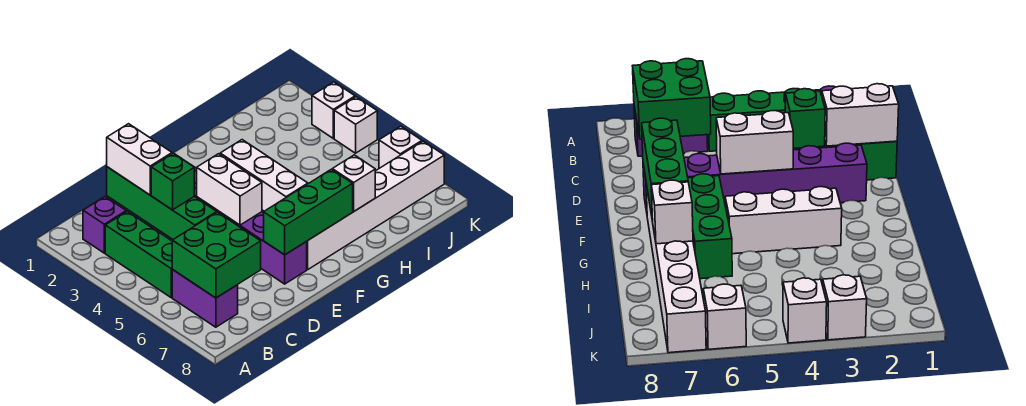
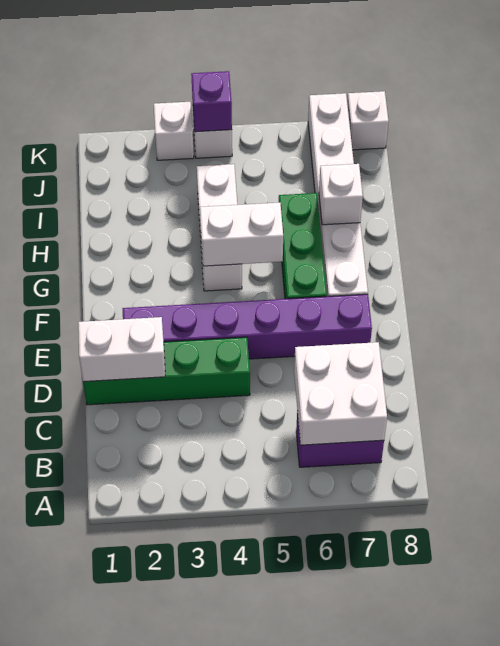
purple 1x1 brick [83,197,126,253] -> purple 1x1 brick moved to [191,71,232,132]
green 1x3 brick [105,211,173,297] -> none
green 2x2 brick [172,212,261,298] -> white 2x2 brick [294,342,387,445]
green 1x1 brick [151,153,194,210] -> none
white 1x2 brick [197,154,262,225] -> white 1x2 brick moved to [200,203,283,266]
green 1x3 brick [264,169,353,255] -> none
white 1x3 brick [220,140,308,211] -> white 1x3 brick turned to [197,164,242,291]
white 1x1 brick [379,126,422,168] -> white 1x1 brick moved to [347,91,389,150]

